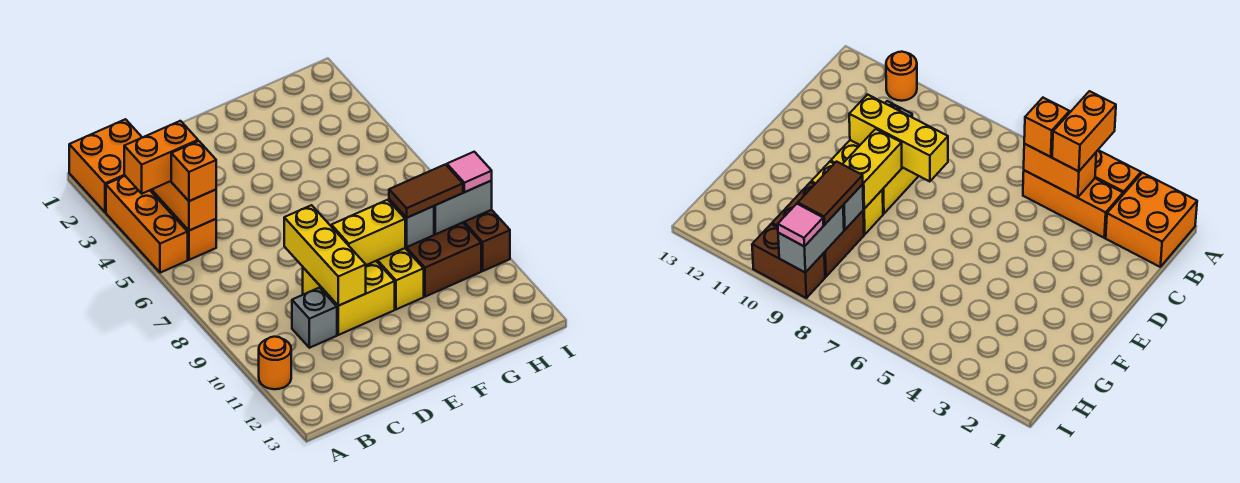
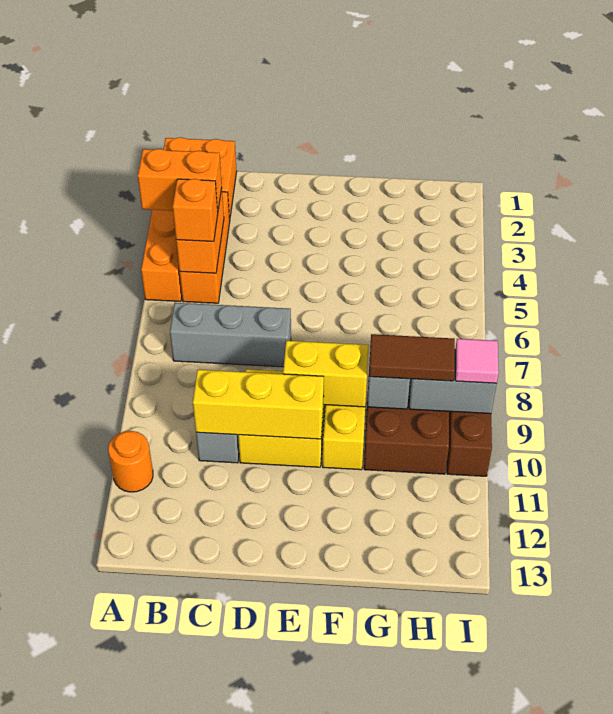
none -> grey 1x3 brick [170,303,291,367]
yellow 1x3 brick [284,205,366,306] -> yellow 1x3 brick turned to [193,370,324,439]

